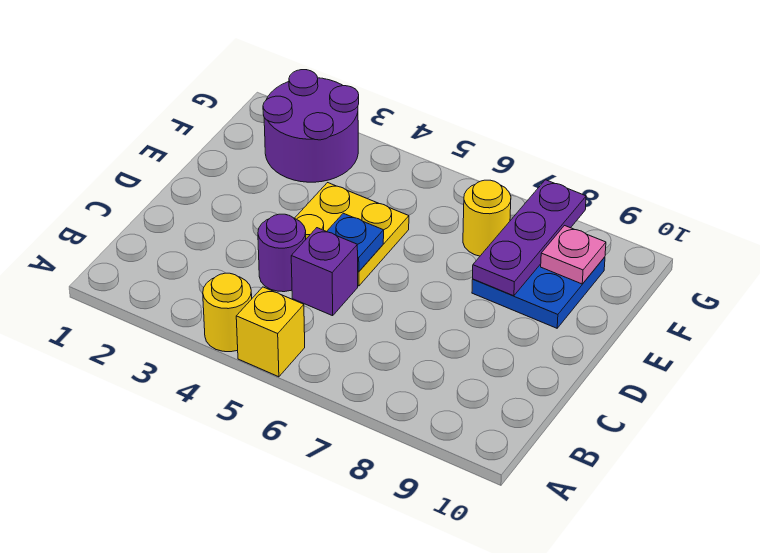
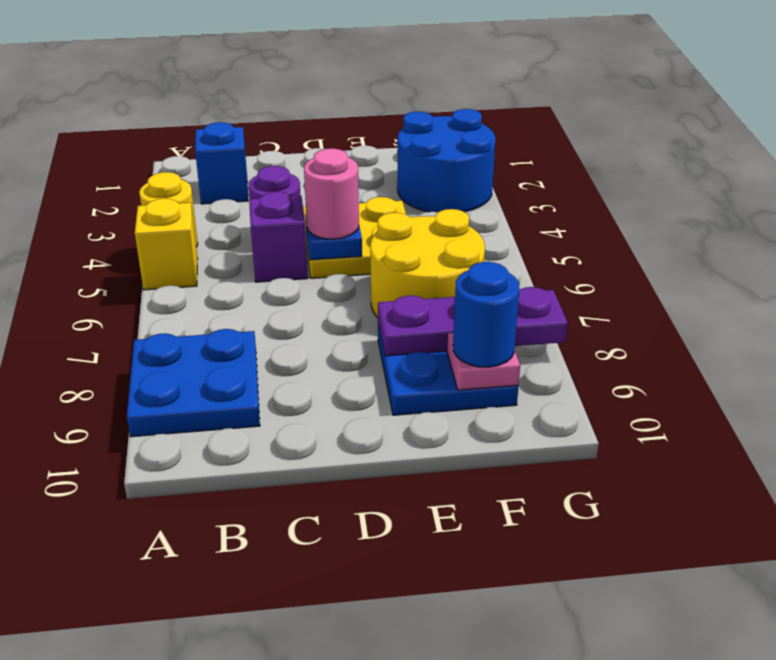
none -> blue 2x2 plate [127,329,260,437]
none -> blue 1x1 brick [195,122,248,204]
none -> pink 1x1 round brick [304,148,359,239]
purple 2x2 round brick [263,70,359,182] -> blue 2x2 round brick [397,109,495,212]
yellow 1x1 round brick [463,180,511,256] -> yellow 2x2 round brick [370,209,485,318]
none -> blue 1x1 round brick [453,262,519,367]

